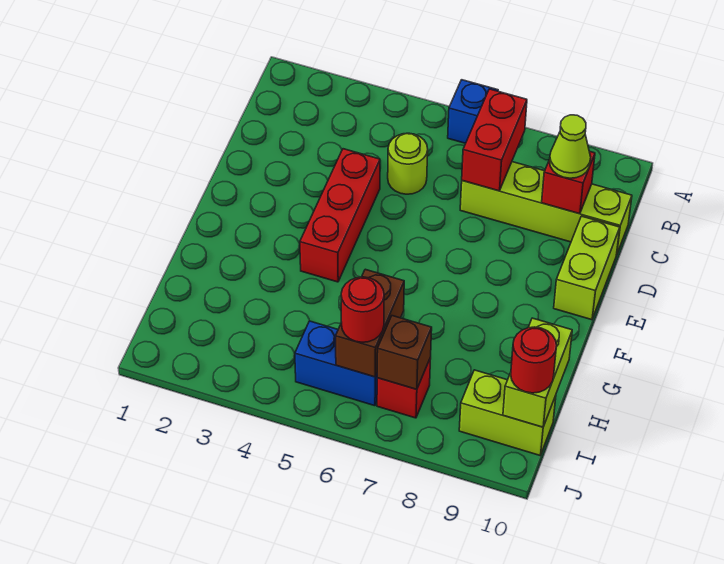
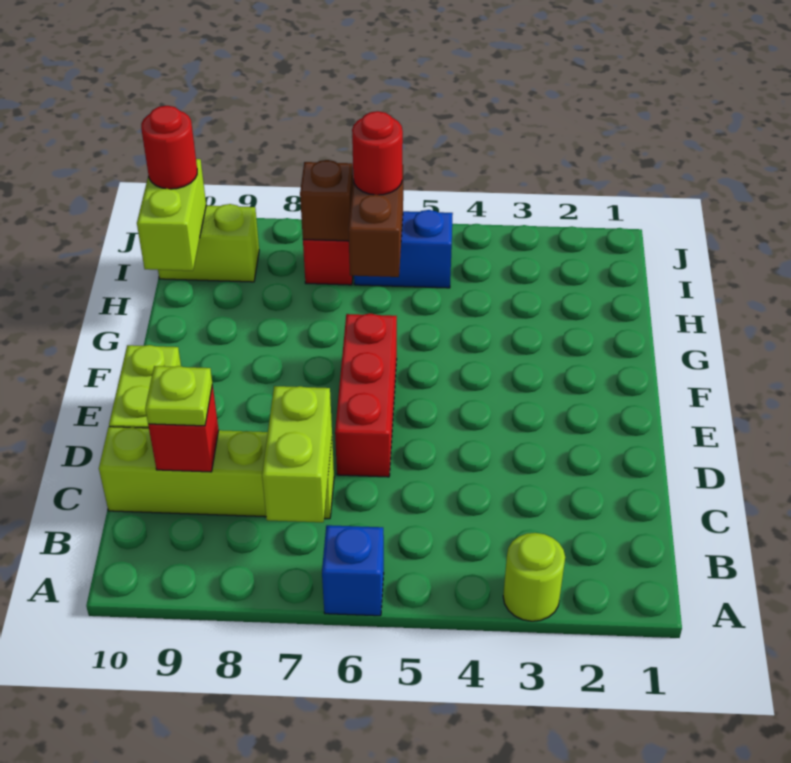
red 1x2 brick [462,89,527,191] -> lime 1x2 brick [262,386,332,522]
lime 1x1 round brick [388,133,428,194] -> lime 1x1 round brick moved to [503,533,565,621]
lime 1x1 cone [549,115,591,178] -> lime 1x1 plate [145,366,212,426]
red 1x3 brick [300,149,380,282] -> red 1x3 brick moved to [335,313,397,477]

